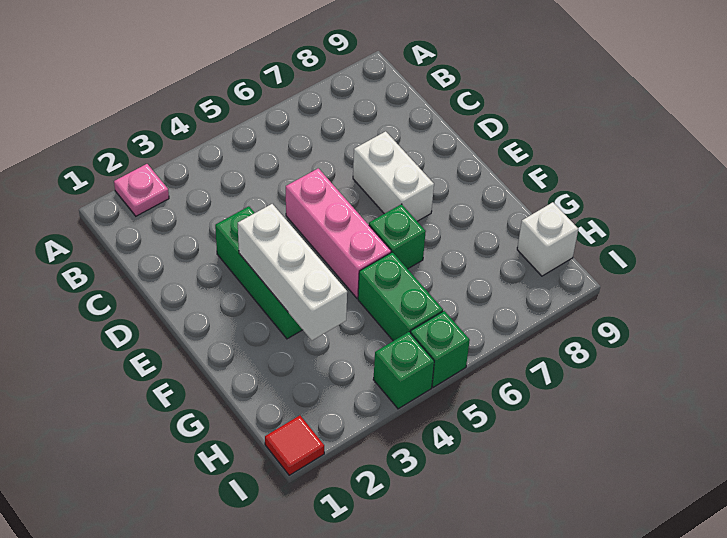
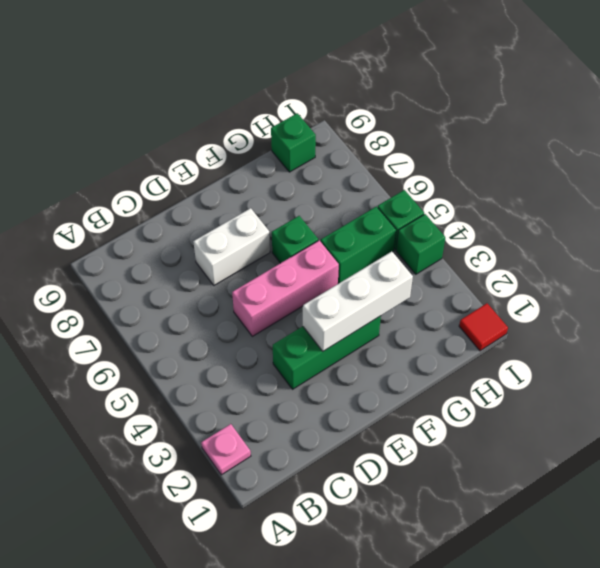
white 1x1 brick [517,202,578,276] -> green 1x1 brick [271,113,316,172]

